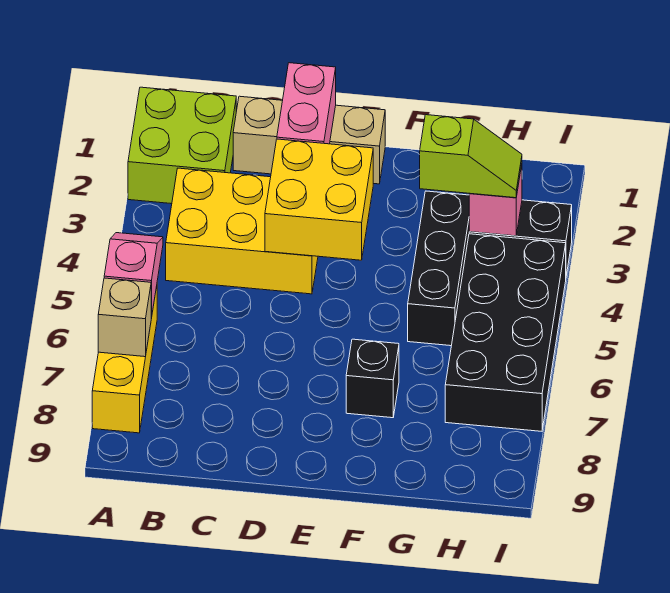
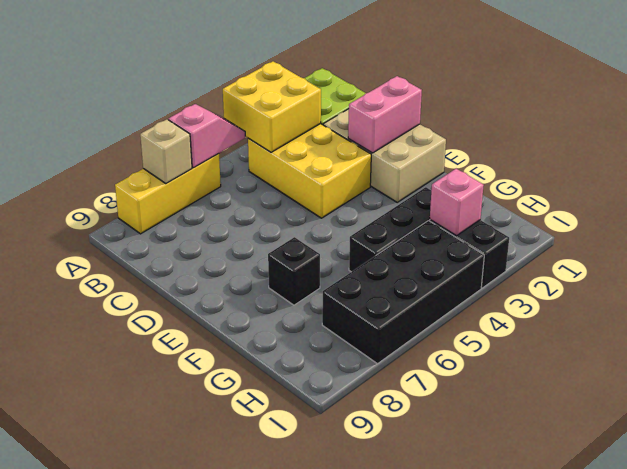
tan 1x3 brick [233,96,385,184] -> tan 2x3 brick [323,109,446,202]
yellow 2x2 brick [265,139,373,260] -> yellow 2x2 brick moved to [223,61,321,152]
lime 1x2 slope [420,115,522,198] -> none

